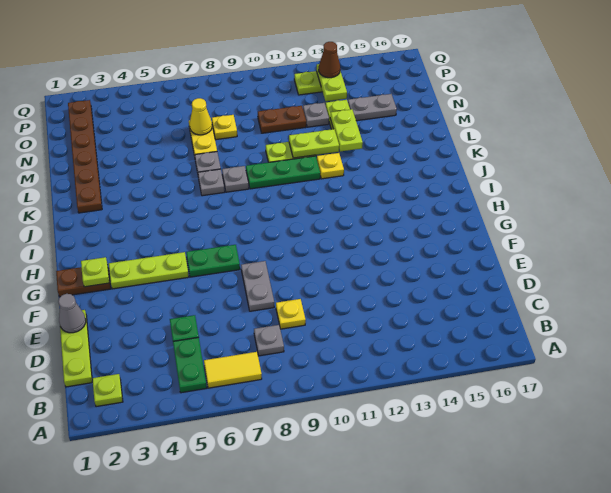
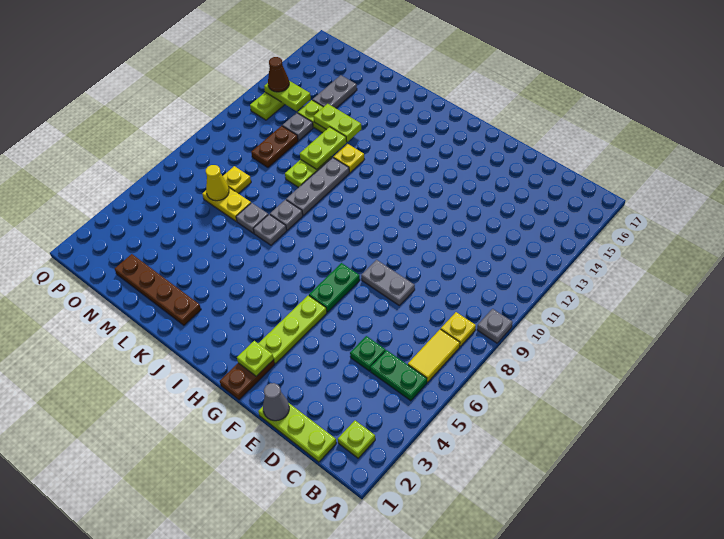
grey 1x1 plate [254,325,284,356] -> grey 1x1 plate moved to [477,309,512,343]
yellow 1x1 plate [276,299,306,329] -> yellow 1x1 plate moved to [441,312,476,346]
brown 1x6 plate [68,100,102,213] -> brown 1x4 plate [115,254,201,325]
green 1x3 plate [246,156,320,189] -> grey 1x3 plate [286,157,349,215]

